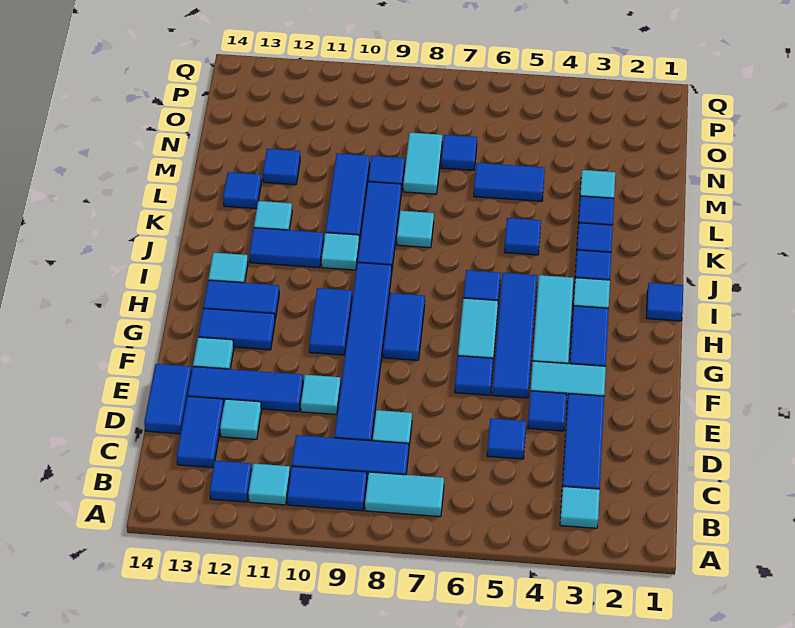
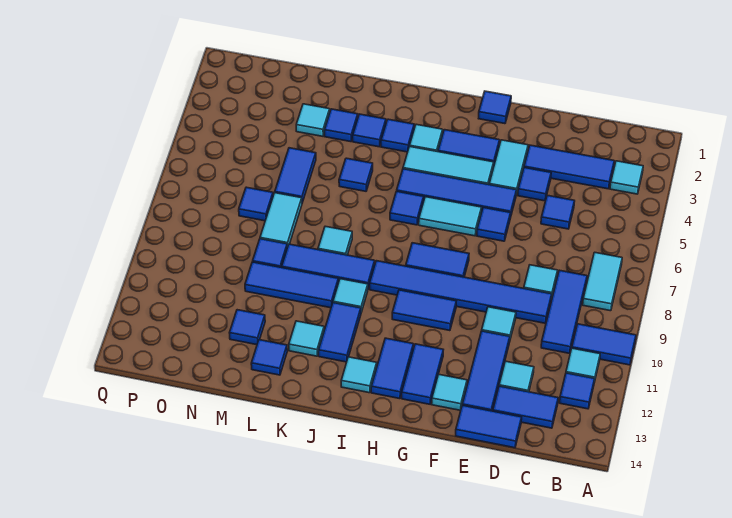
blue 1x2 tile [287,466,367,511] -> blue 1x2 tile turned to [572,324,636,365]
blue 1x1 tile [646,283,683,321] -> blue 1x1 tile moved to [478,91,511,124]
cyan 1x2 tile [403,133,442,194] -> cyan 1x2 tile turned to [260,193,302,247]

